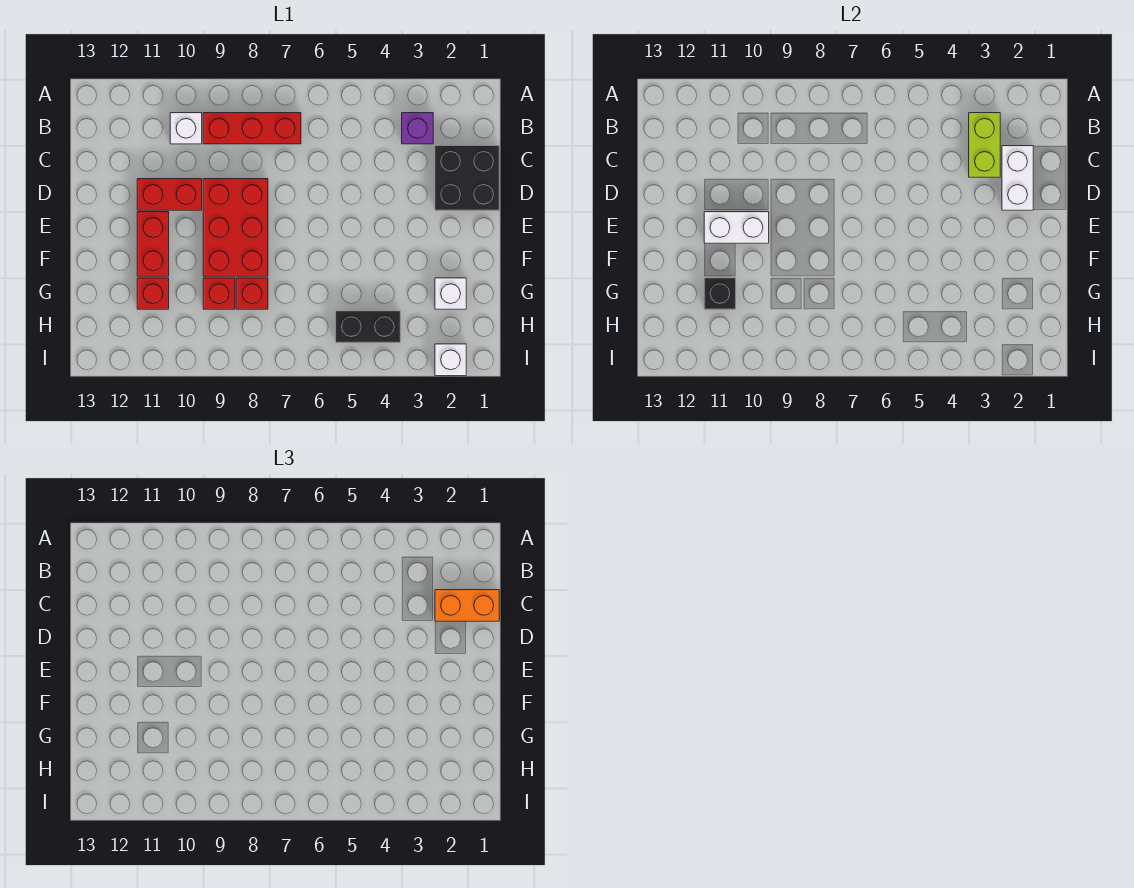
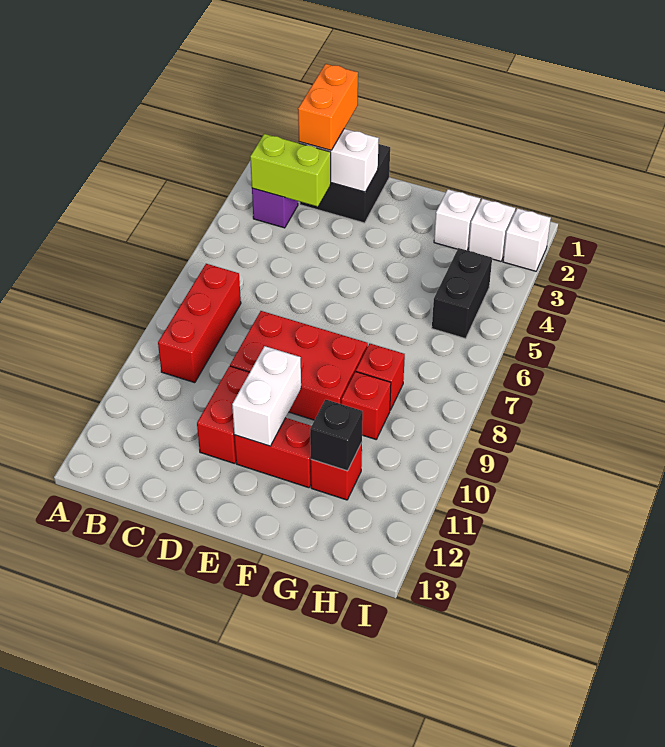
white 1x1 brick [170,113,202,144] -> white 1x1 brick moved to [468,199,515,261]

